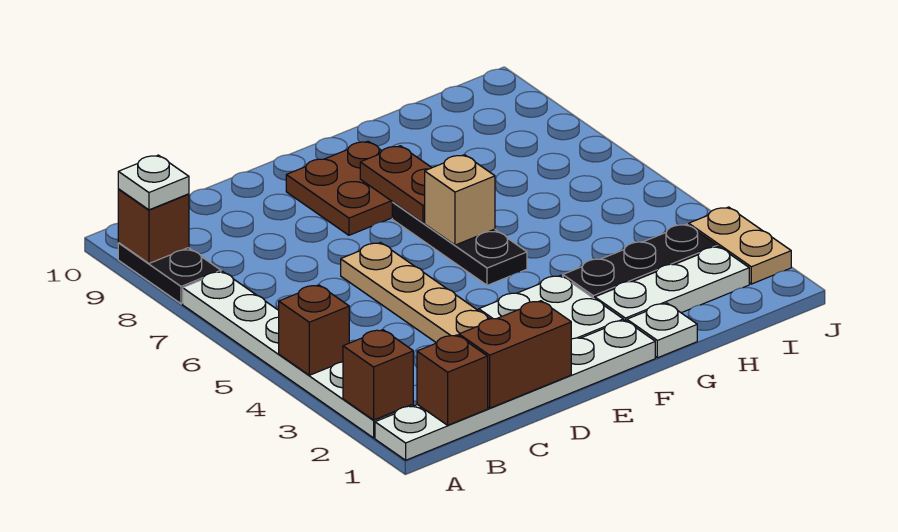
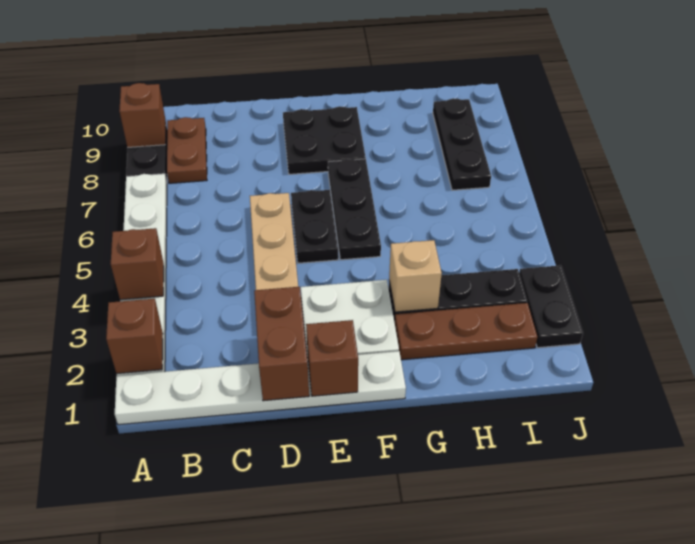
white 1x1 plate [118,155,189,210] -> none
brown 1x1 brick [417,335,488,425] -> brown 1x1 brick moved to [306,320,358,396]
brown 1x2 brick [459,301,571,408] -> brown 1x2 brick turned to [254,287,309,401]
none -> black 1x2 plate [291,190,338,263]
brown 2x2 plate [286,141,392,235] -> black 2x2 plate [283,106,366,174]
tan 1x1 brick [425,155,495,245] -> tan 1x1 brick moved to [389,240,442,312]
brown 1x2 plate [360,146,432,223] -> brown 1x2 plate moved to [167,117,207,183]
white 1x1 plate [627,303,697,358] -> none
white 1x3 plate [595,247,749,321] -> brown 1x3 plate [395,303,537,360]
none -> black 1x3 plate [433,98,491,190]
tan 1x2 plate [689,207,791,284] -> black 1x2 plate [519,265,583,348]

